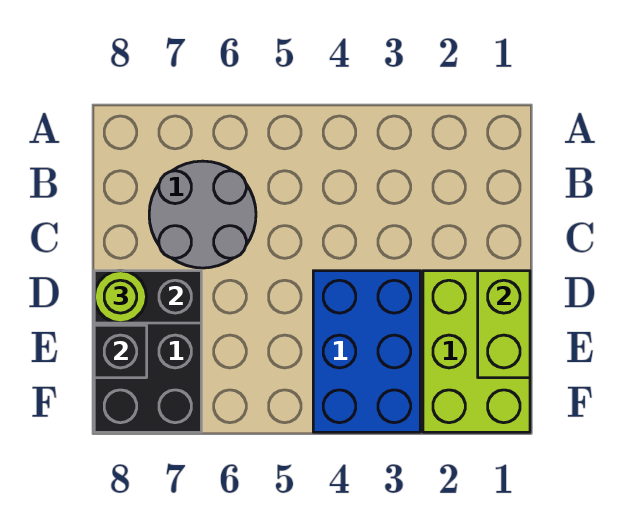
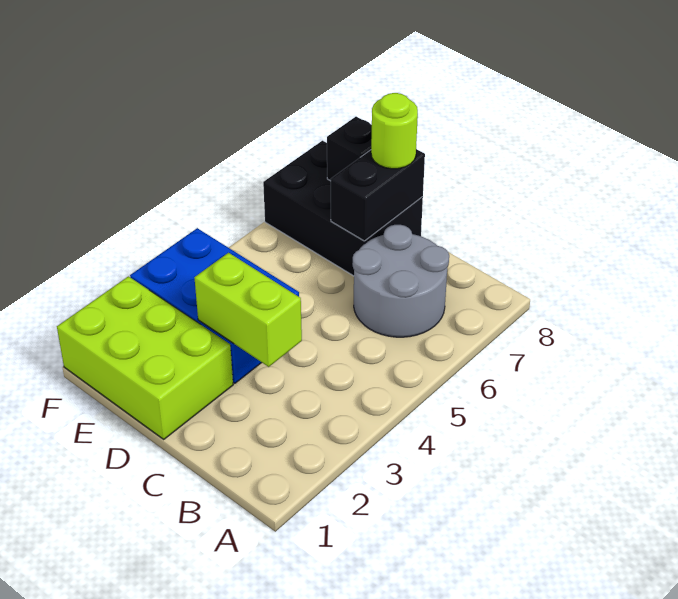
lime 1x2 brick [478,271,530,378] -> lime 1x2 brick moved to [194,253,302,367]

